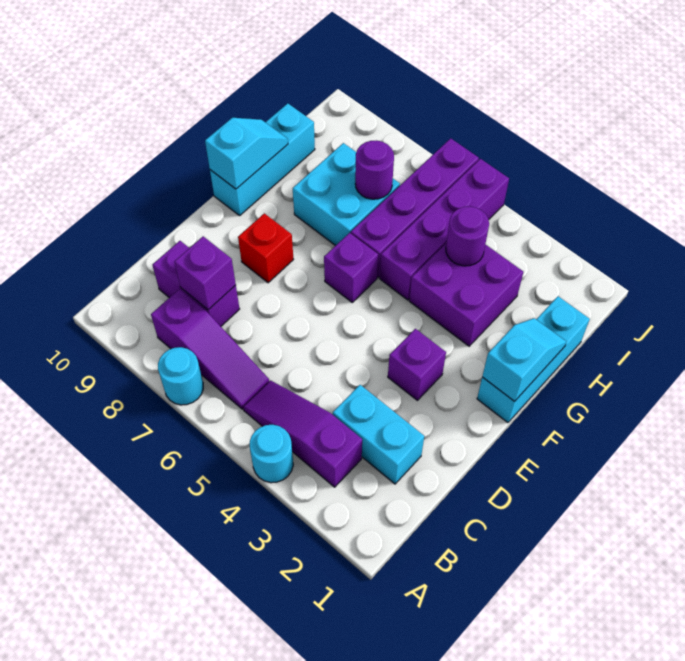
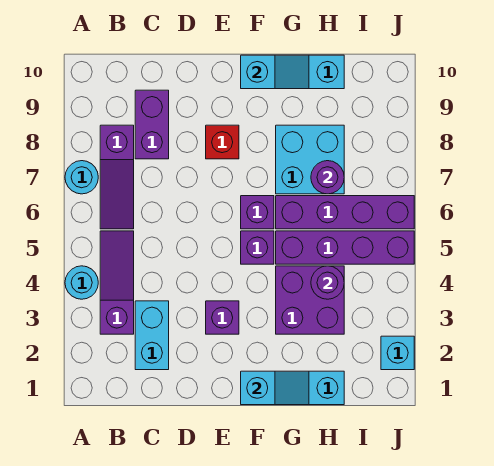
purple 1x1 brick [174,236,236,310] -> purple 1x1 brick moved to [241,231,274,264]
none -> cyan 1x1 brick [381,336,414,370]

